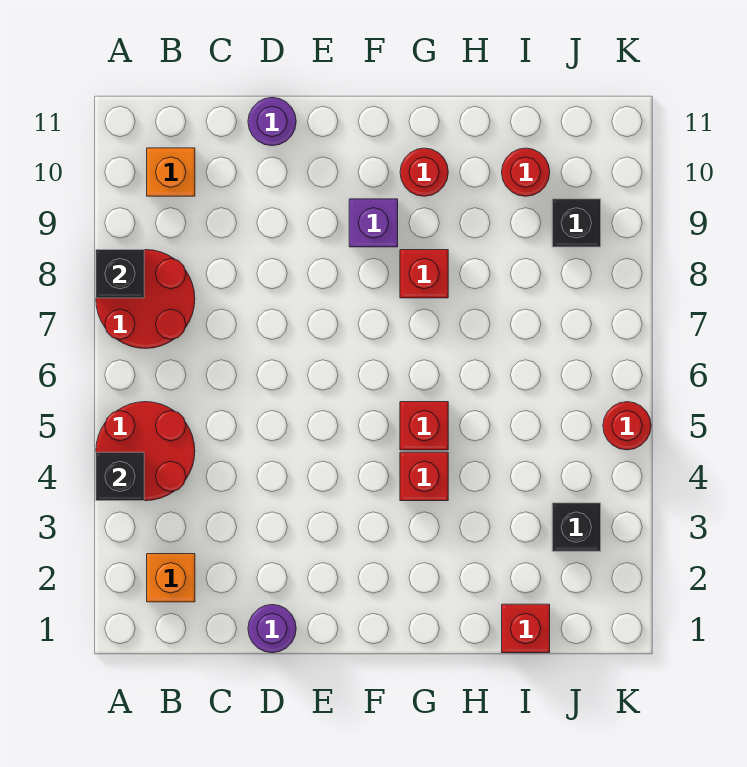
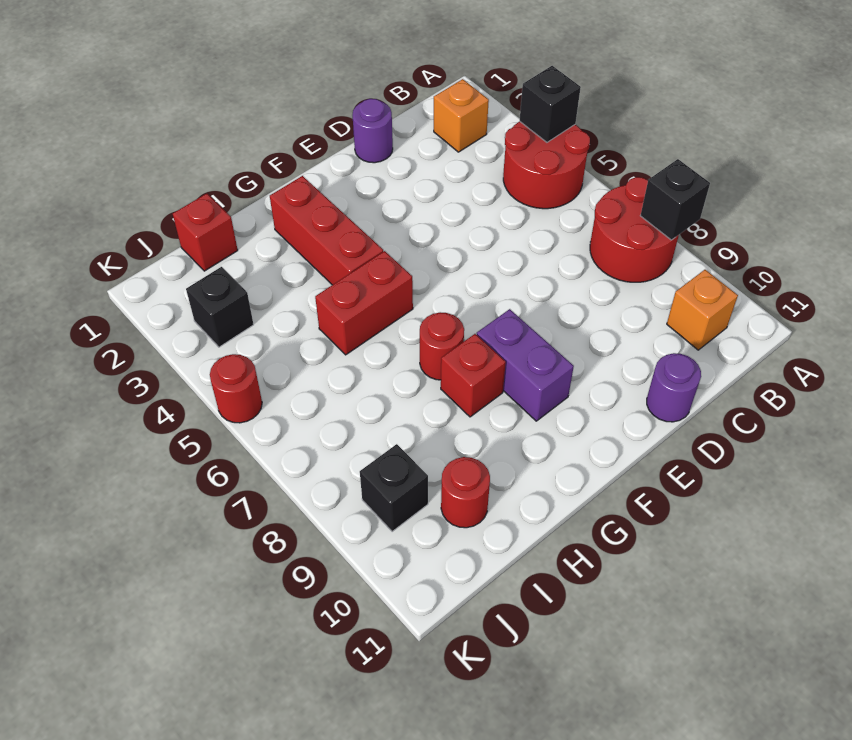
purple 1x1 brick [349,199,398,247] -> purple 1x2 brick [477,309,574,421]
red 1x1 brick [400,452,448,501] -> red 1x3 brick [270,176,383,285]
red 1x1 brick [400,402,448,450] -> red 1x2 brick [315,251,413,355]
red 1x1 round brick [400,148,448,196] -> red 1x1 round brick moved to [420,312,464,380]

